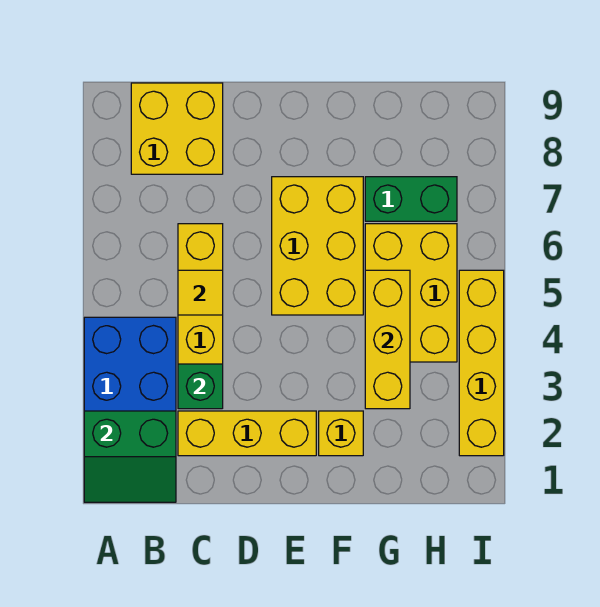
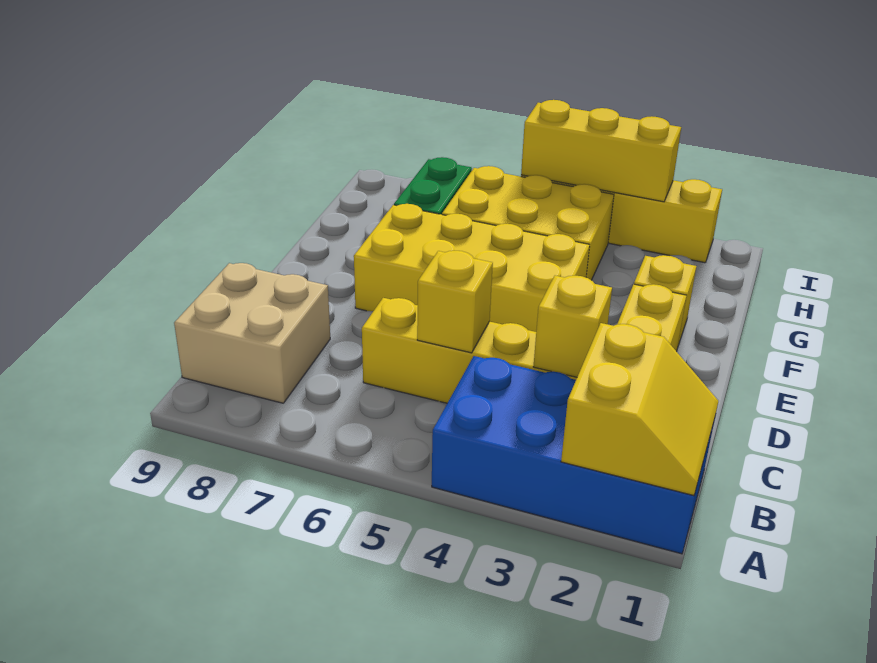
green 2x2 slope [84,411,176,502] -> yellow 2x2 slope [561,323,718,496]
yellow 2x2 brick [131,83,223,174] -> tan 2x2 brick [174,263,330,403]
green 1x1 brick [178,364,223,409] -> yellow 1x1 brick [533,276,612,377]
yellow 1x1 tile [178,270,223,315] -> yellow 1x1 brick [417,251,493,353]
yellow 2x3 brick [272,177,363,315] -> yellow 2x4 brick [354,204,590,332]
yellow 1x3 brick [365,270,410,409] -> yellow 1x3 brick moved to [521,100,681,202]

